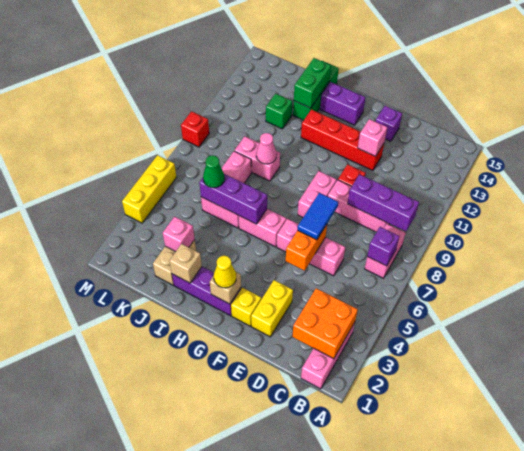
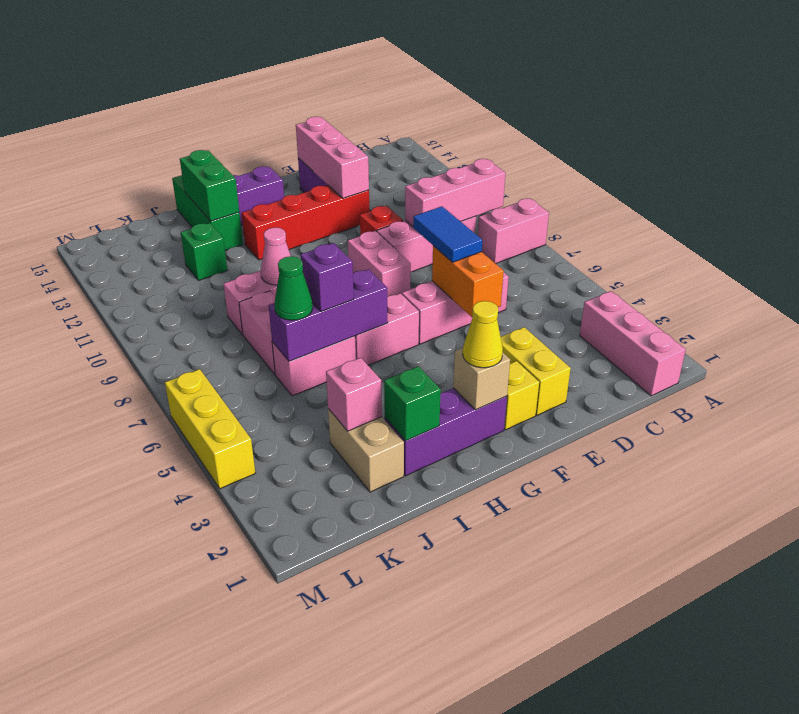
orange 2x2 brick [293,288,358,359] -> none
pink 1x2 brick [365,224,405,278] -> pink 1x2 brick turned to [478,198,549,264]
purple 1x1 brick [367,227,400,266] -> purple 1x1 brick moved to [301,243,354,312]
purple 1x3 brick [348,174,419,231] -> pink 1x3 brick [405,159,505,226]
pink 1x1 brick [358,119,387,156] -> pink 1x3 brick [296,117,369,198]
tan 1x1 brick [169,244,202,283] -> green 1x1 brick [384,366,441,441]
red 1x1 brick [181,111,209,147] -> none

